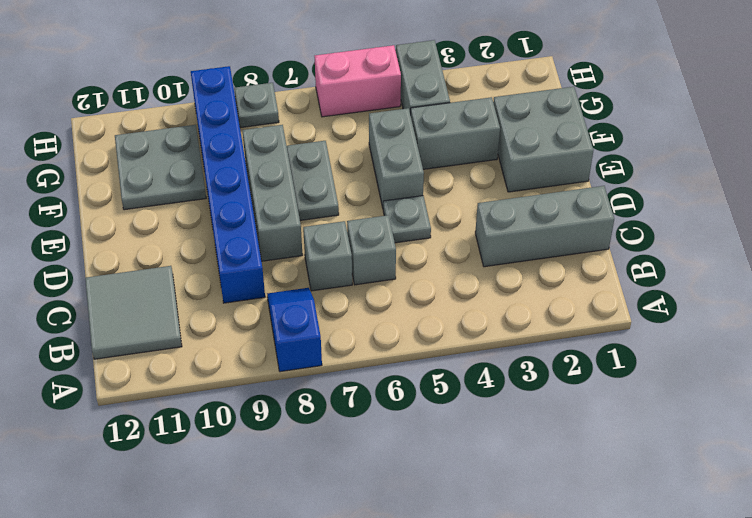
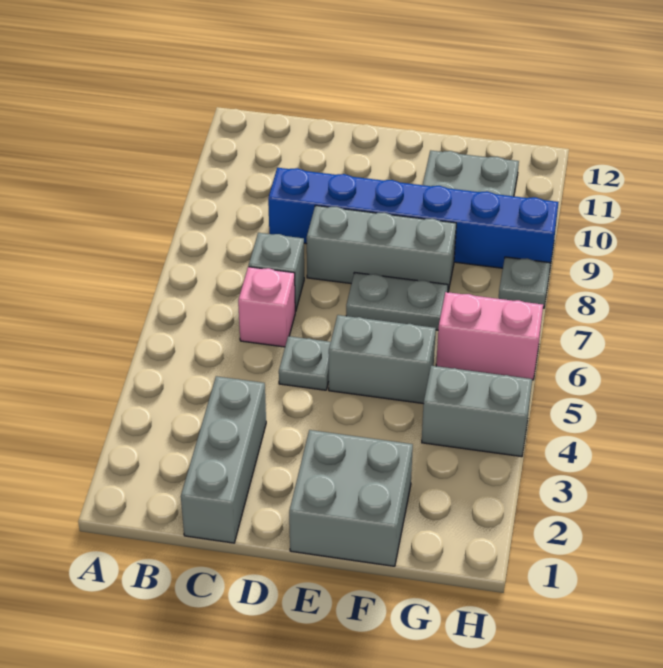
blue 1x2 slope [267,288,322,372] -> none
grey 2x2 tile [85,266,182,359] -> none
grey 1x1 brick [347,215,396,285] -> pink 1x1 brick [238,267,296,347]
grey 1x2 brick [411,97,500,169] -> none
pink 1x2 brick [315,45,401,117] -> pink 1x2 brick turned to [436,292,543,380]

